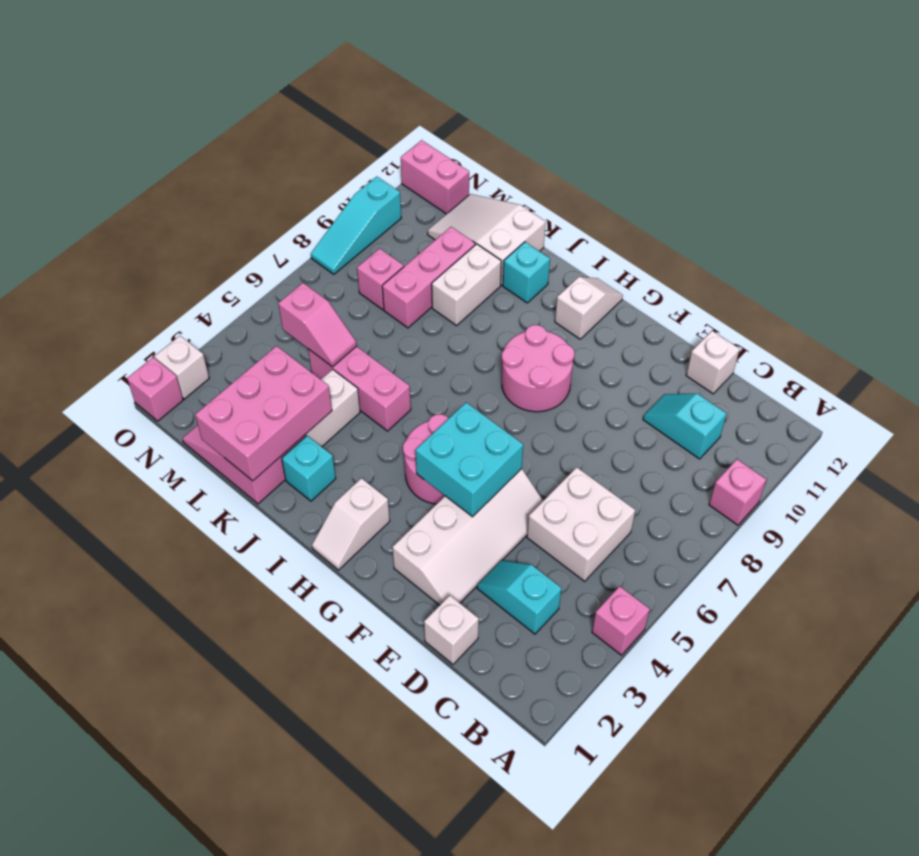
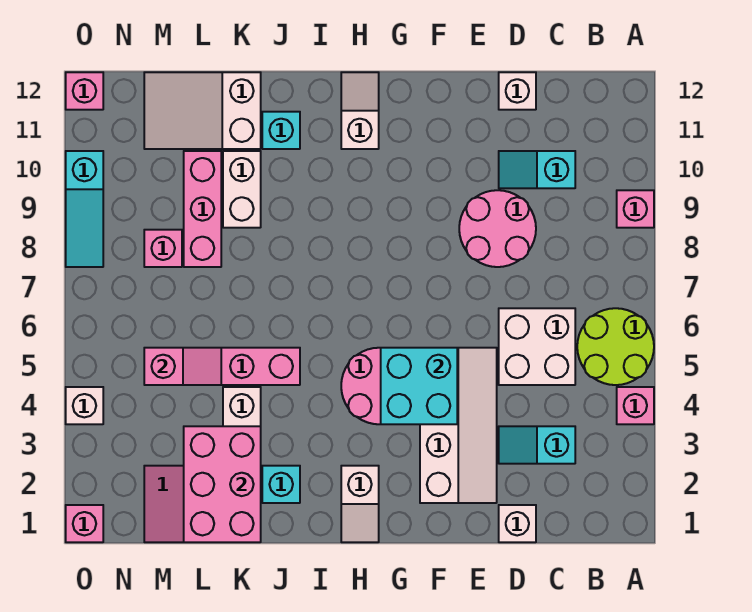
none -> lime 2x2 round brick [577,308,654,385]
pink 2x2 round brick [502,325,575,412] -> pink 2x2 round brick moved to [459,190,536,267]
pink 1x2 brick [401,140,469,214] -> pink 1x1 brick [66,72,103,110]
white 1x1 brick [154,336,209,399] -> white 1x1 brick moved to [66,387,103,424]

